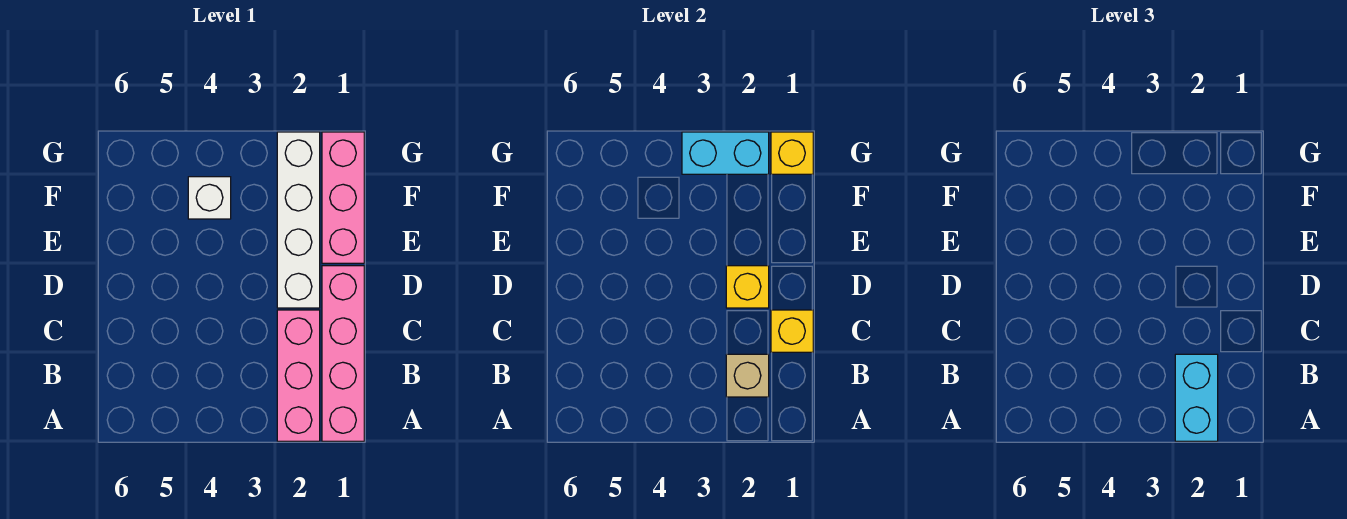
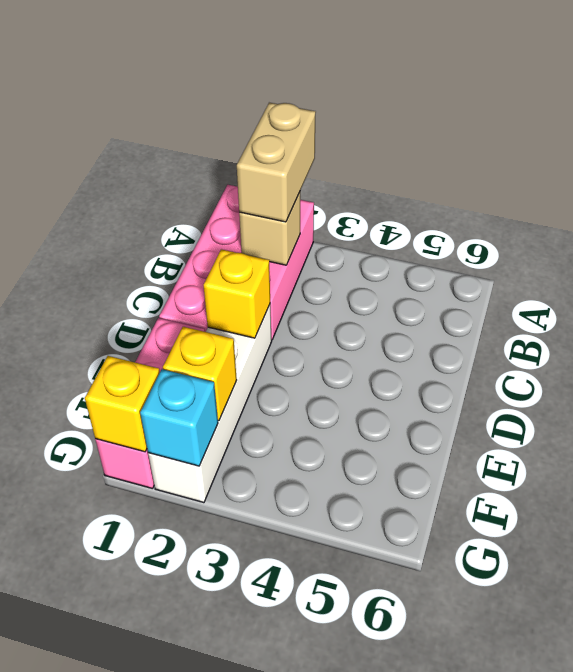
cyan 1x2 brick [1175,354,1218,441] -> tan 1x2 brick [237,103,316,222]
yellow 1x1 brick [771,310,813,352] -> yellow 1x1 brick moved to [163,327,237,421]
white 1x1 brick [188,177,231,219] -> none
cyan 1x2 brick [682,132,769,174] -> cyan 1x1 brick [140,369,218,466]

